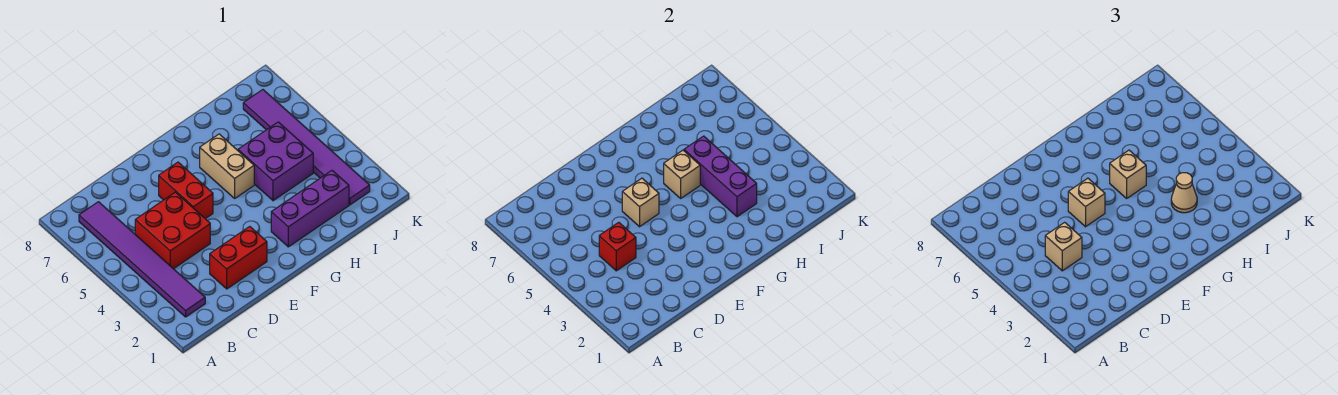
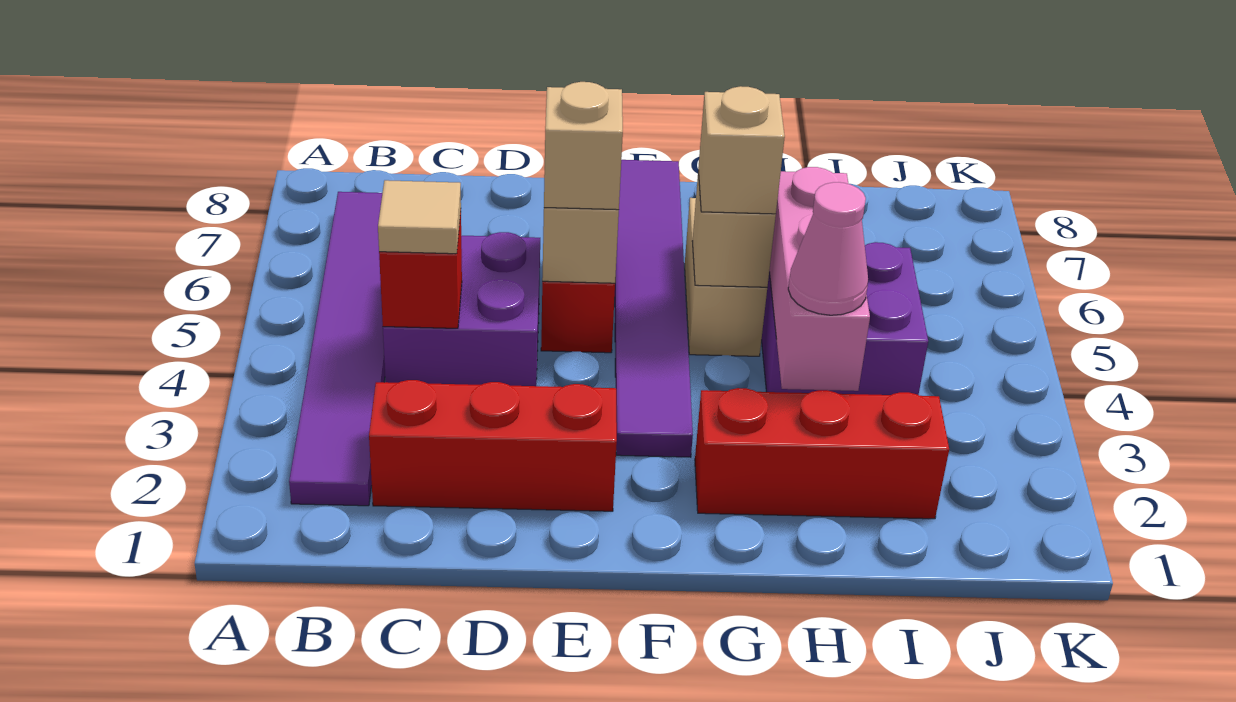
red 2x2 brick [135,192,210,269] -> purple 2x2 brick [383,232,540,386]
tan 1x1 brick [1045,222,1082,271] -> tan 1x1 tile [378,180,461,254]
red 1x2 brick [210,227,267,289] -> red 1x3 brick [369,380,617,511]
purple 1x3 brick [271,171,349,247] -> red 1x3 brick [695,388,949,519]
purple 1x3 brick [684,136,757,217] -> pink 1x3 brick [769,167,870,391]
tan 1x1 cone [1171,173,1197,213] -> pink 1x1 cone [788,182,868,315]
purple 1x6 tile [243,90,370,205] -> purple 1x6 tile moved to [615,160,693,457]

